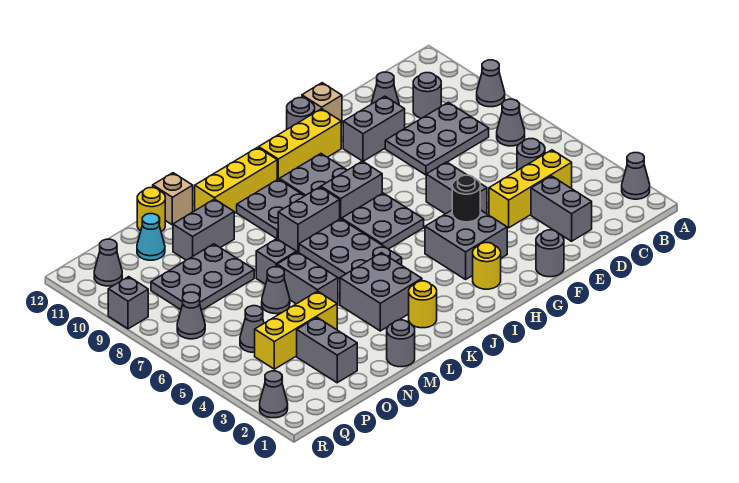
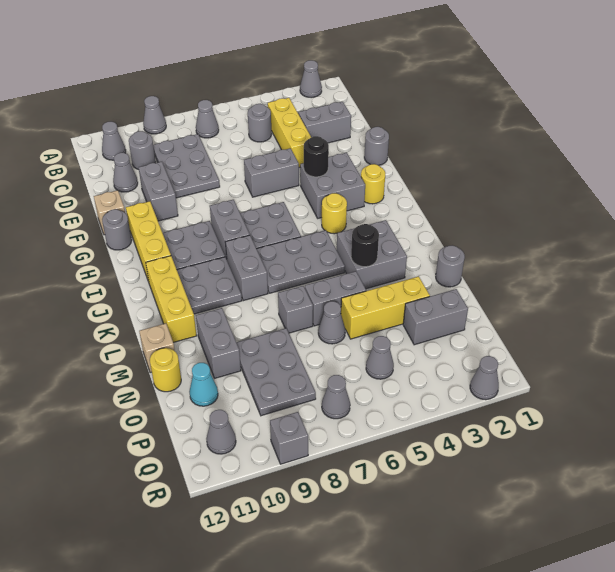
none -> grey 1x1 cone [102,122,126,160]
yellow 1x1 round brick [409,281,437,328] -> yellow 1x1 round brick moved to [322,193,347,234]
none -> black 1x1 round brick [351,224,379,267]
yellow 1x3 brick [255,291,337,369] -> yellow 1x3 brick turned to [341,276,430,339]

